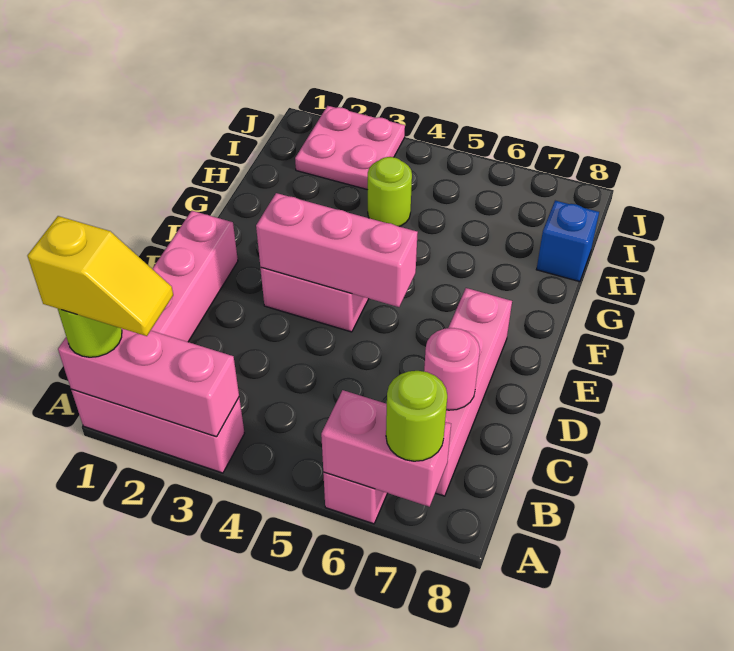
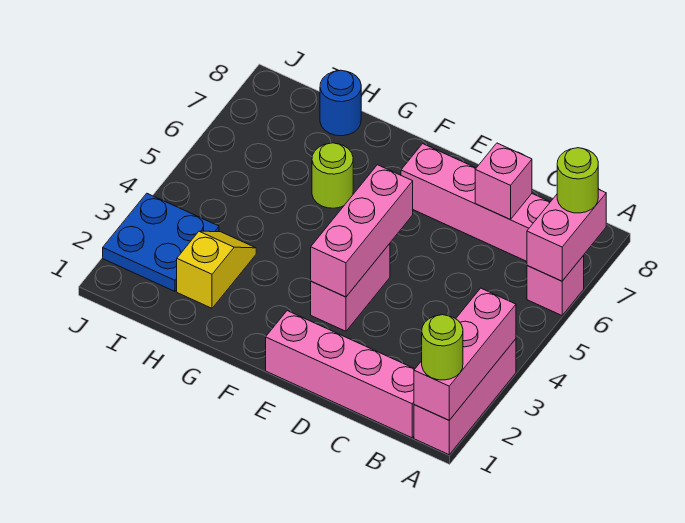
yellow 1x2 slope [28,216,173,336] -> yellow 1x2 slope moved to [177,231,256,308]
pink 1x1 round brick [424,328,480,410] -> pink 1x1 brick [475,143,532,219]
lime 1x1 round brick [368,157,412,226] -> lime 1x1 round brick moved to [312,143,353,208]
blue 1x1 brick [536,201,599,282] -> blue 1x1 round brick [320,70,361,136]
pink 2x2 plate [295,106,405,190] -> blue 2x2 plate [103,193,219,291]

